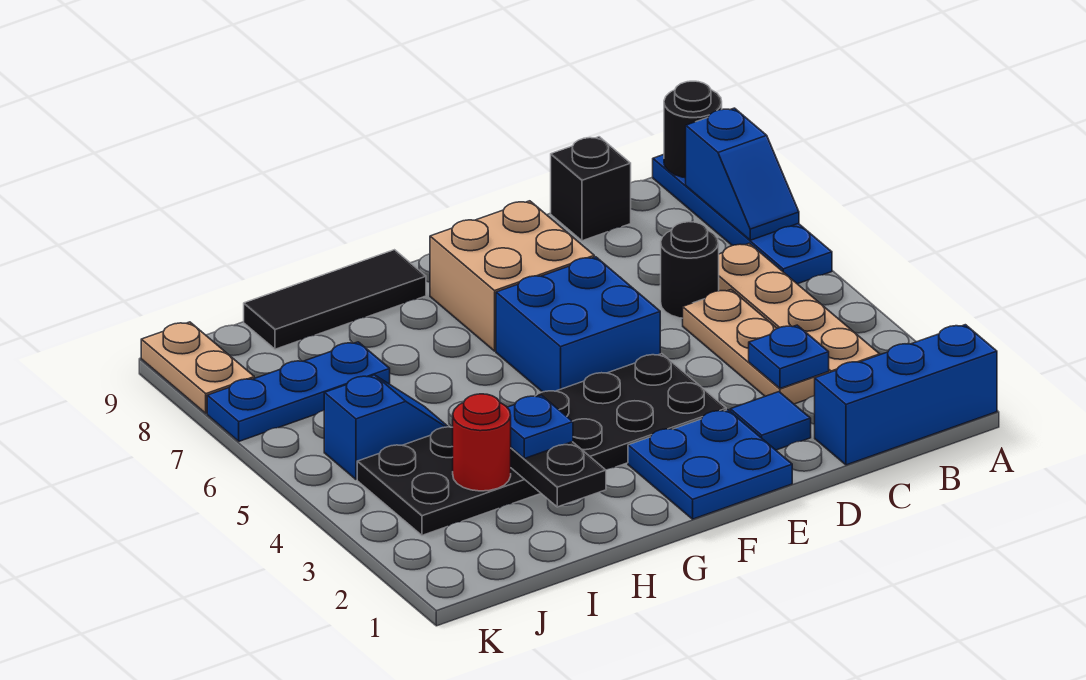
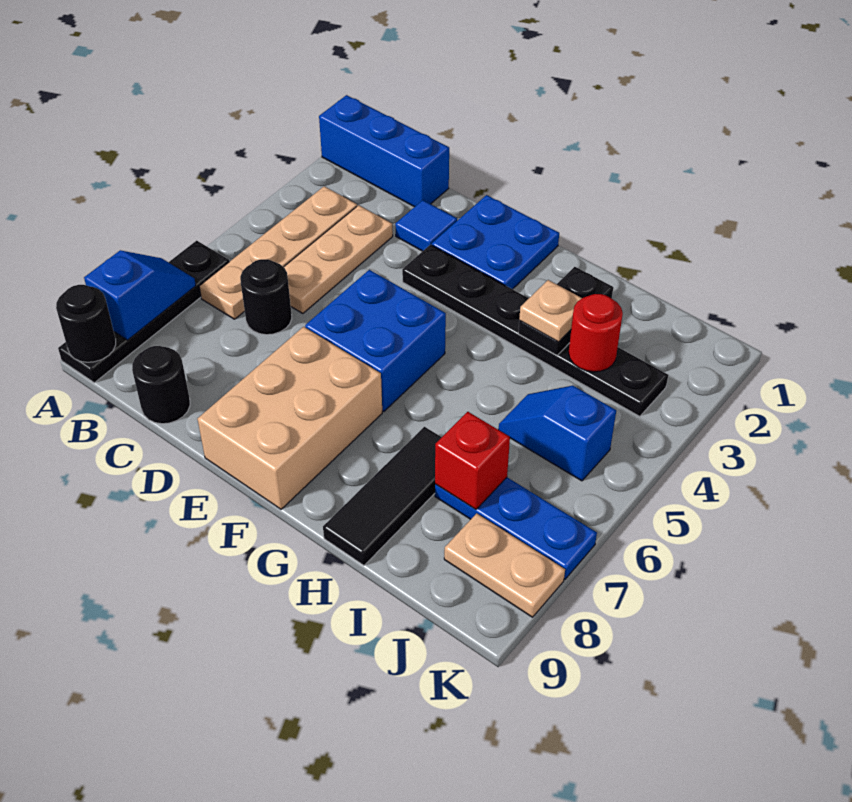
blue 1x4 plate [653,155,832,284] -> black 1x4 plate [58,241,229,383]
blue 1x1 plate [749,325,829,389] -> none
black 1x1 brick [551,137,631,241] -> black 1x1 round brick [132,346,190,424]
black 2x6 plate [357,354,726,535] -> black 1x6 plate [402,245,668,416]
tan 2x2 brick [430,201,594,351] -> tan 2x3 brick [198,327,382,509]
black 1x3 tile [244,250,426,349] -> black 1x3 tile turned to [323,427,442,565]
blue 1x1 plate [507,395,573,458] -> tan 1x1 plate [519,280,582,342]
none -> red 1x1 brick [435,412,510,509]
tan 1x2 plate [141,322,254,413] -> tan 1x2 plate turned to [444,513,565,617]

